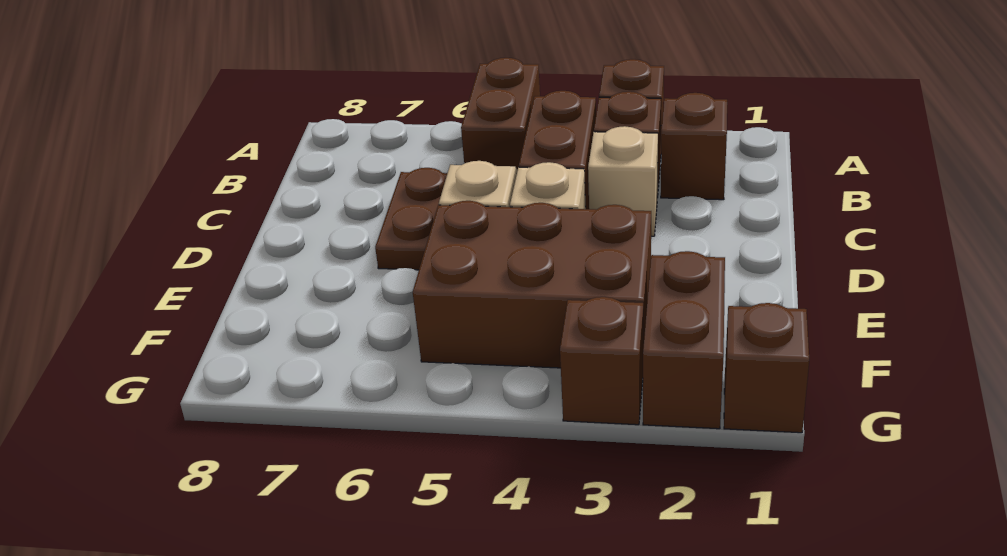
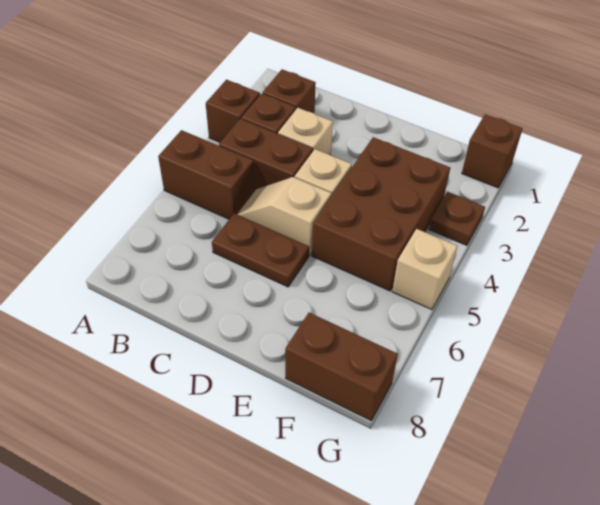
brown 1x2 brick [643,251,725,429] -> brown 1x2 brick moved to [285,313,398,421]
brown 1x1 brick [560,297,643,425] -> brown 1x1 plate [429,192,485,245]
none -> tan 1x1 brick [392,229,457,310]

